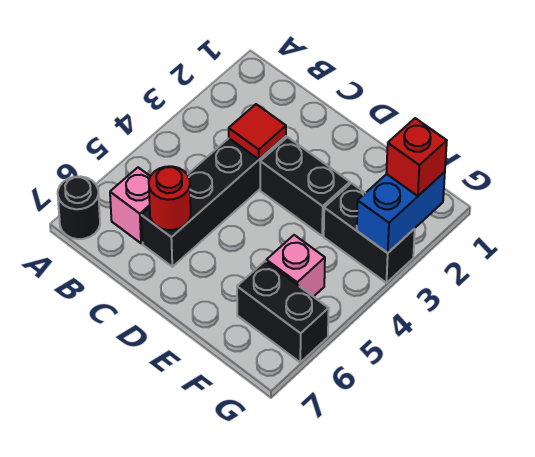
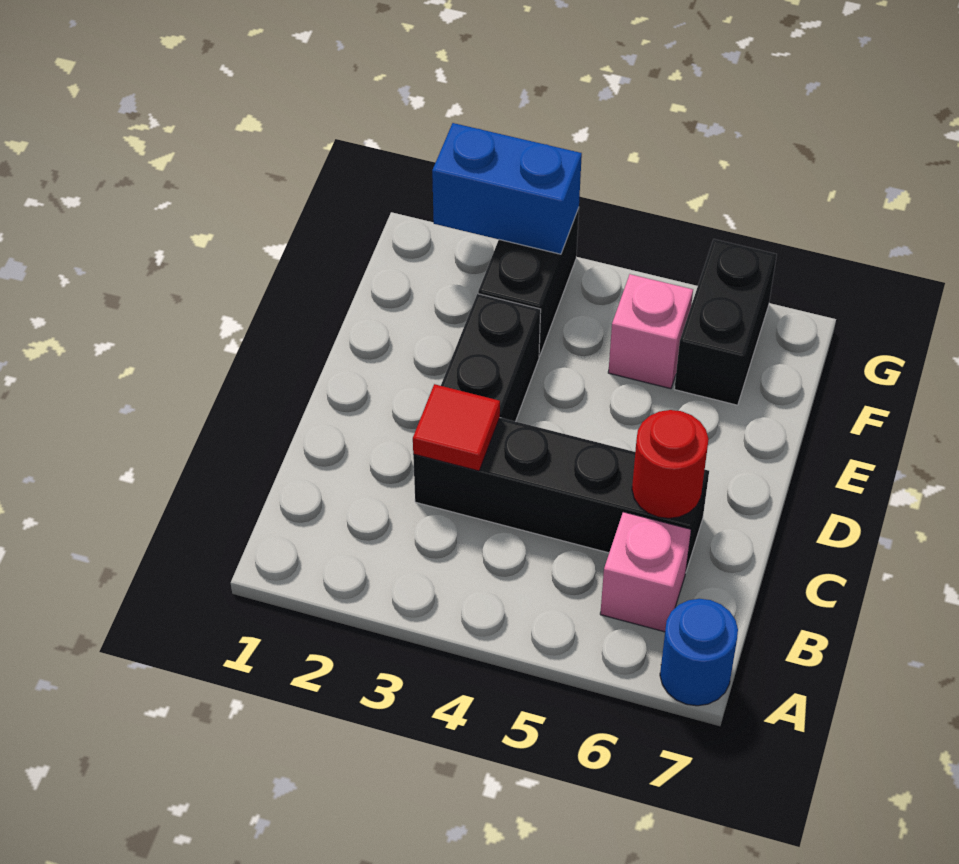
black 1x1 round brick [58,176,100,239] -> blue 1x1 round brick [660,599,738,706]
red 1x1 brick [386,118,447,196] -> none

